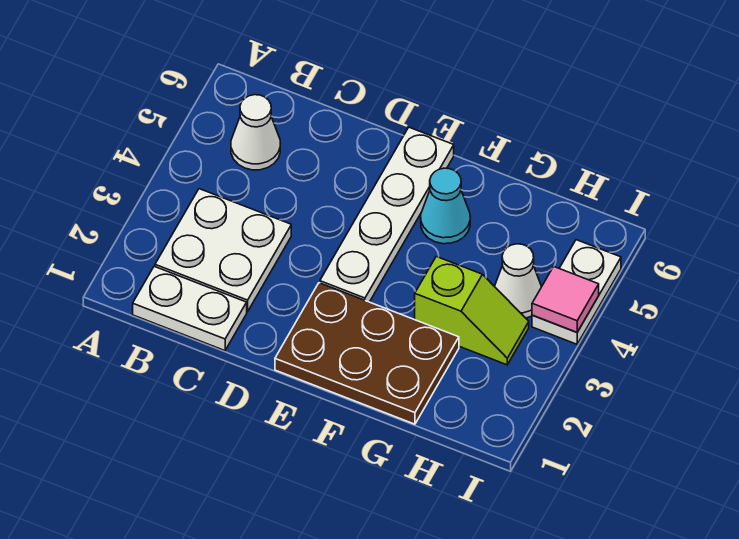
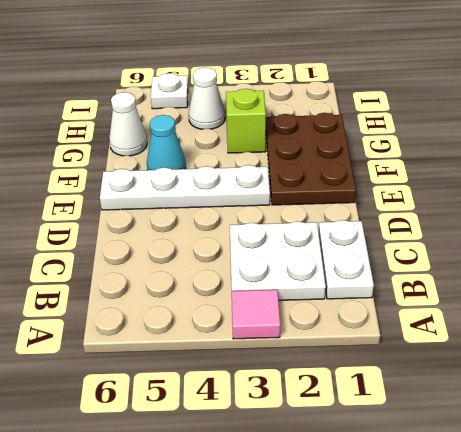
white 1x1 cone [231,95,280,170] -> white 1x1 cone moved to [109,92,147,156]
white 1x2 plate [532,240,621,344] -> white 1x1 plate [151,73,188,109]
pink 1x1 tile [532,267,599,332] -> pink 1x1 tile moved to [232,290,280,339]

